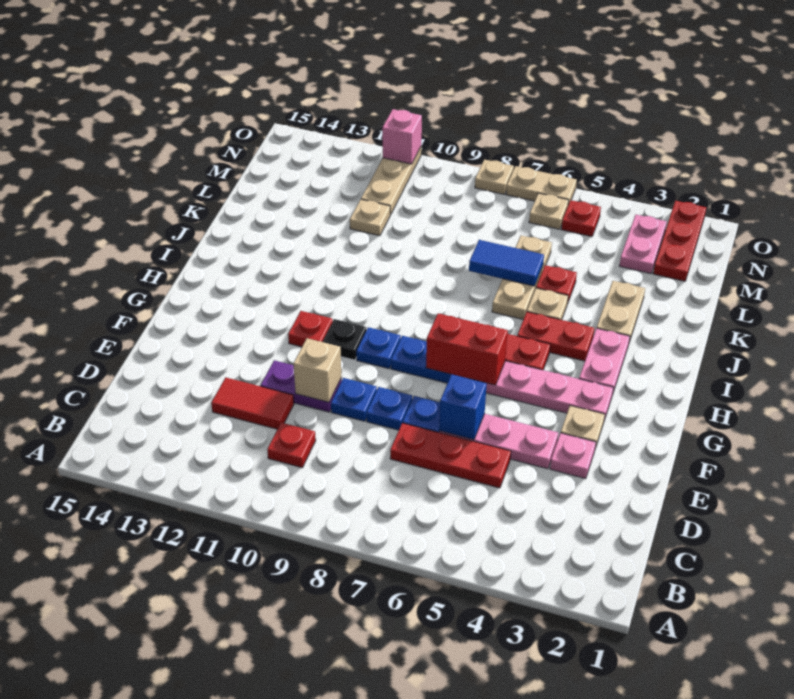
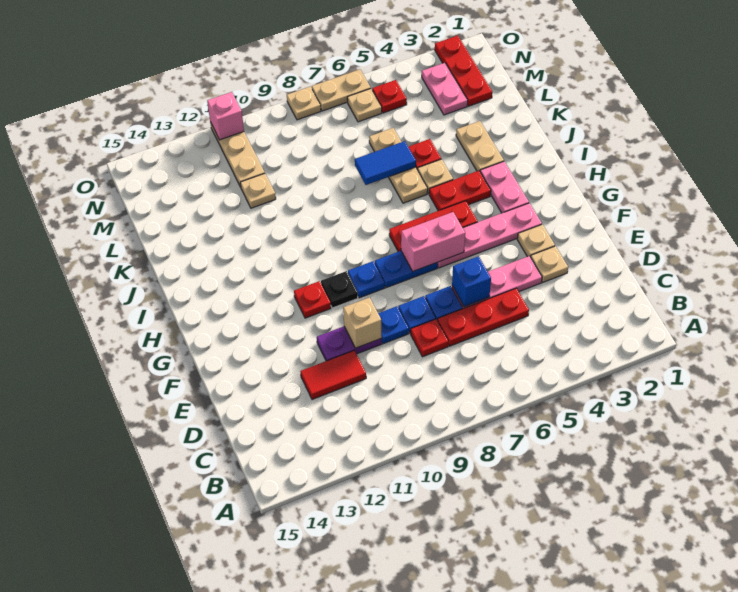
red 1x1 plate [267,423,316,468] -> red 1x1 plate moved to [411,319,448,357]
pink 1x1 plate [550,433,596,479] -> tan 1x1 plate [531,246,568,282]
red 1x2 brick [426,313,508,385] -> pink 1x2 brick [401,212,465,271]

